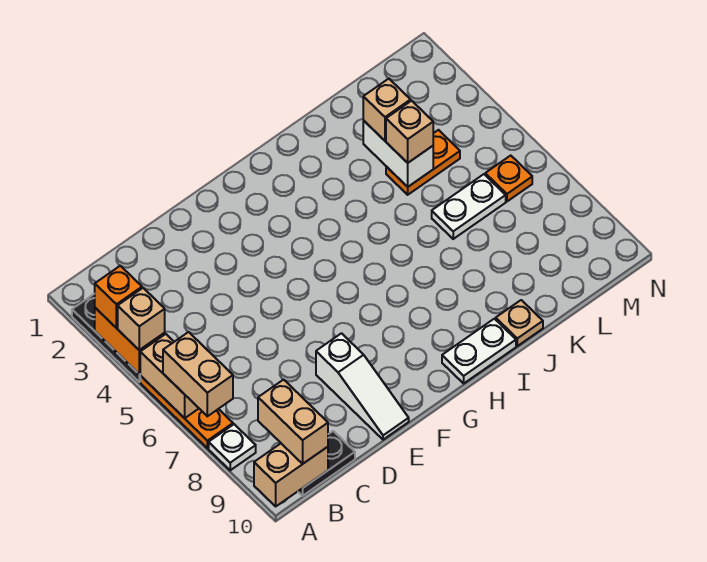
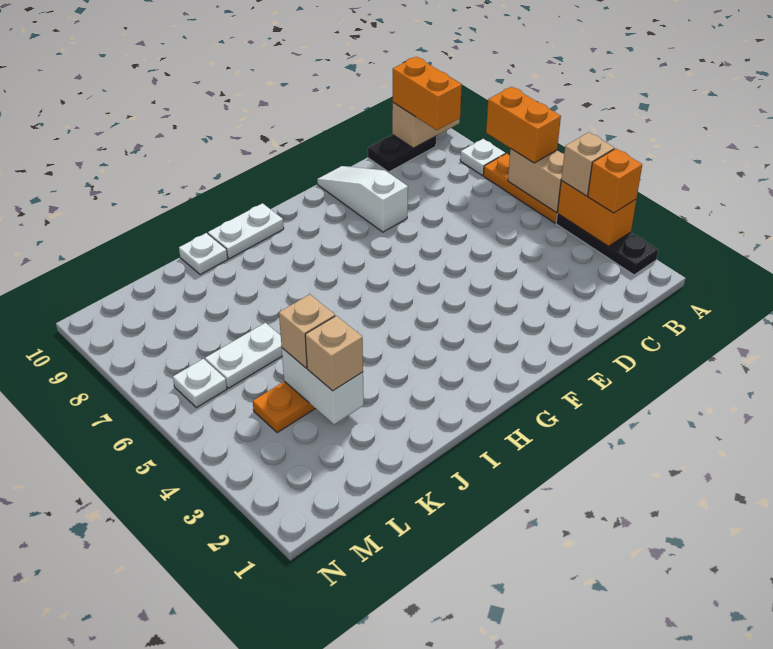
tan 1x2 brick [163,332,233,416] -> orange 1x2 brick [486,87,561,163]
tan 1x2 brick [258,380,328,464] -> orange 1x2 brick [393,57,462,130]
tan 1x1 plate [496,300,543,346] -> white 1x1 plate [179,233,228,275]
orange 1x1 plate [485,155,532,201] -> white 1x1 plate [173,359,227,408]

